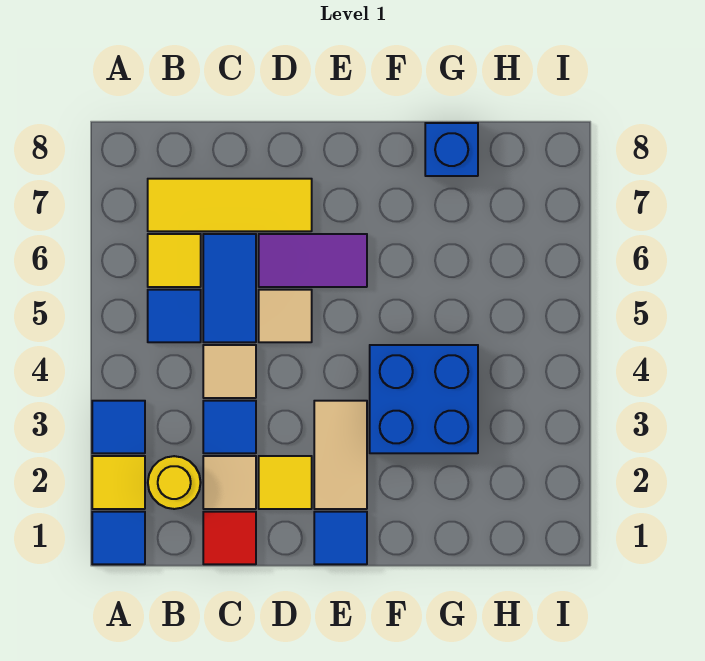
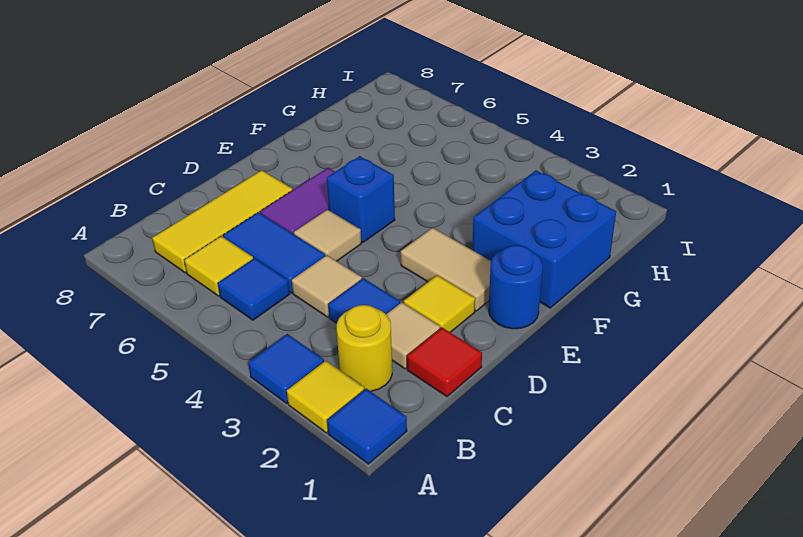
blue 1x1 tile [314,512,367,564] -> blue 1x1 round brick [489,245,543,329]
blue 2x2 brick [370,345,478,453] -> blue 2x2 brick moved to [472,171,616,308]
blue 1x1 brick [425,123,478,176] -> blue 1x1 brick moved to [327,156,395,242]

